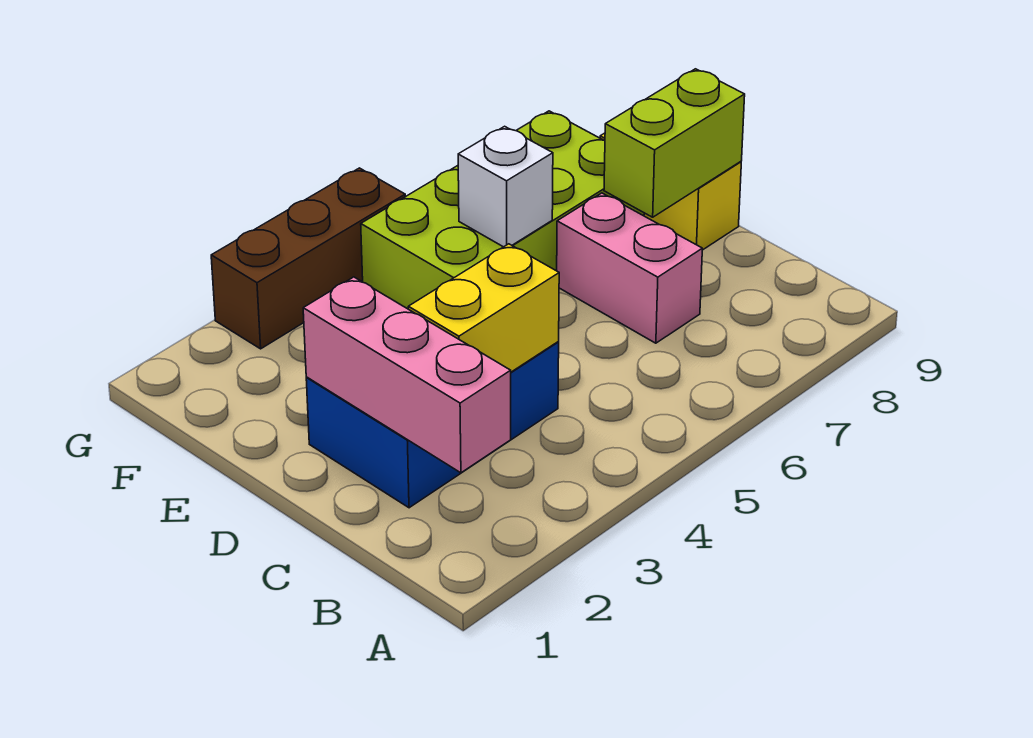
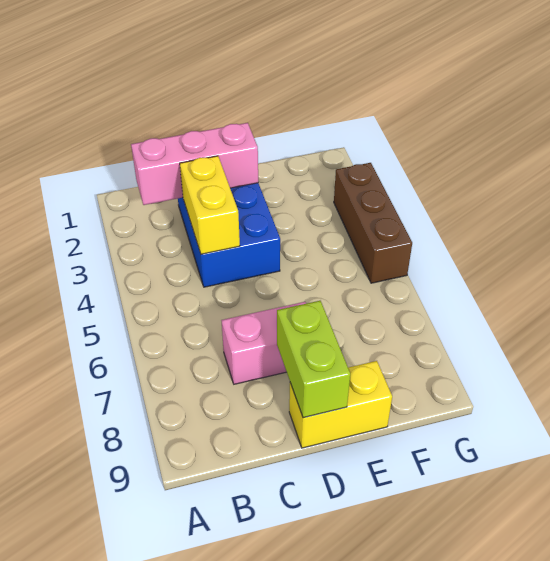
lime 2x4 brick [361,111,644,309] -> none
white 1x1 brick [458,126,553,247] -> none

